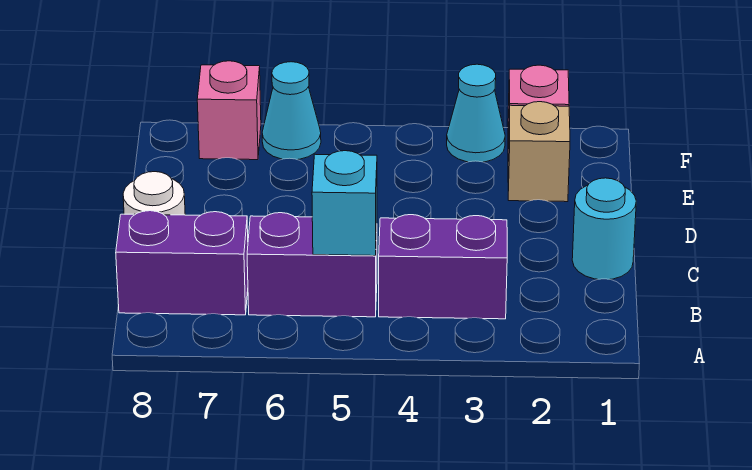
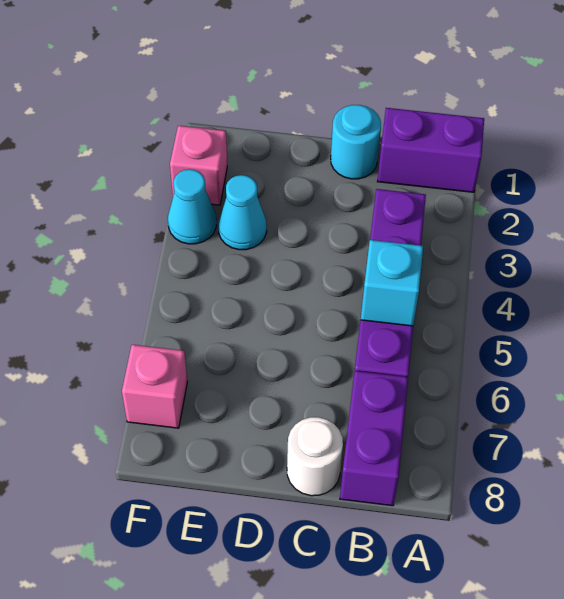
none -> purple 1x2 brick [377,108,484,192]
tan 1x1 brick [508,102,570,202] -> none
cyan 1x1 cone [262,62,321,160] -> cyan 1x1 cone moved to [218,175,267,250]

